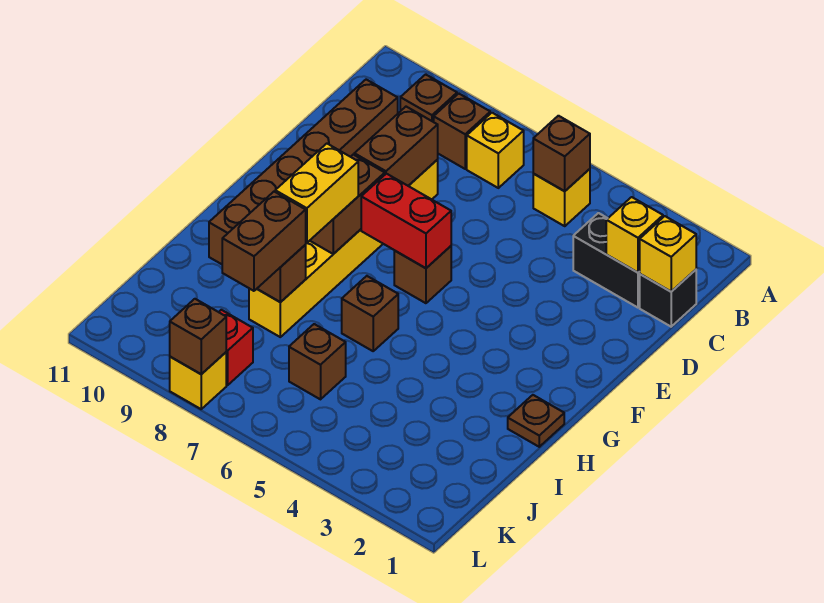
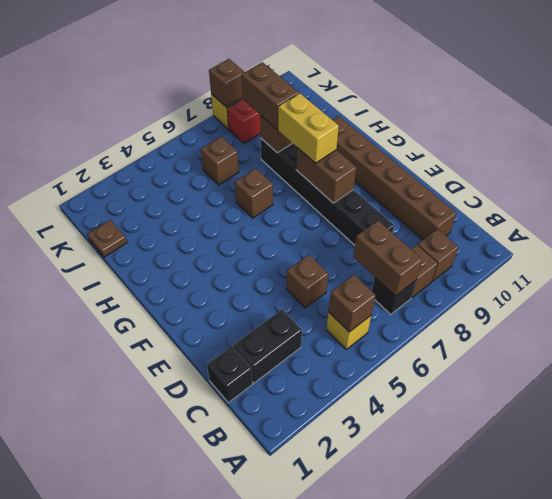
yellow 1x1 brick [467,113,524,188] -> black 1x1 brick [372,277,416,315]
yellow 1x1 brick [639,216,696,292] -> none
yellow 1x1 brick [606,197,663,273] -> none
yellow 1x6 brick [249,160,438,337] -> black 1x6 brick [261,139,394,245]
brown 1x2 brick [354,107,438,186] -> brown 1x2 brick moved to [353,221,422,296]
brown 1x1 brick [394,246,451,303] -> brown 1x1 brick moved to [286,255,328,308]
red 1x2 brick [361,174,451,268] -> none
brown 1x1 plate [508,395,564,447] -> brown 1x1 plate moved to [87,220,127,257]

